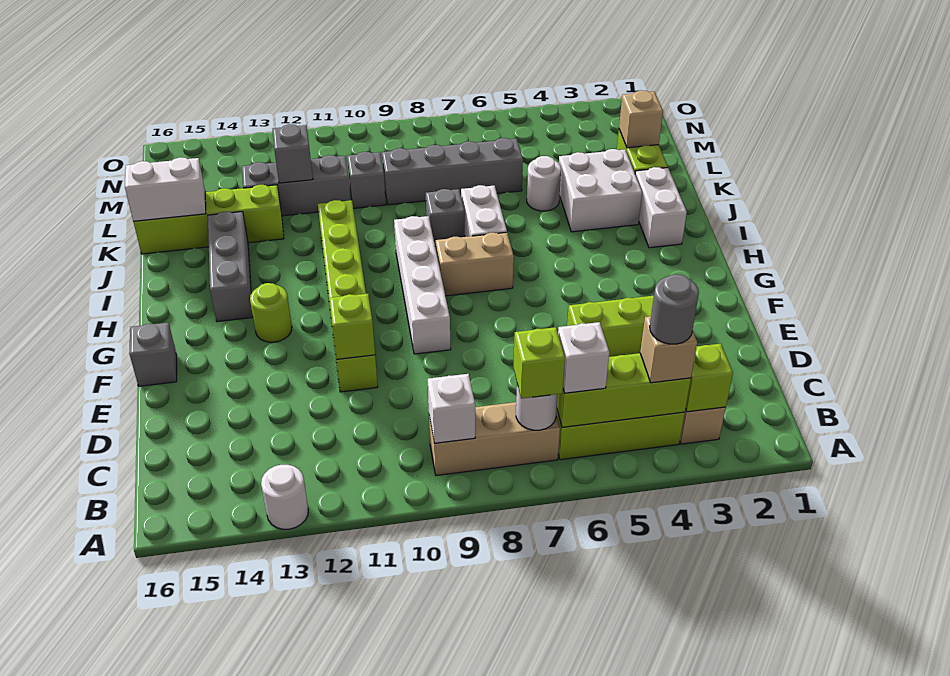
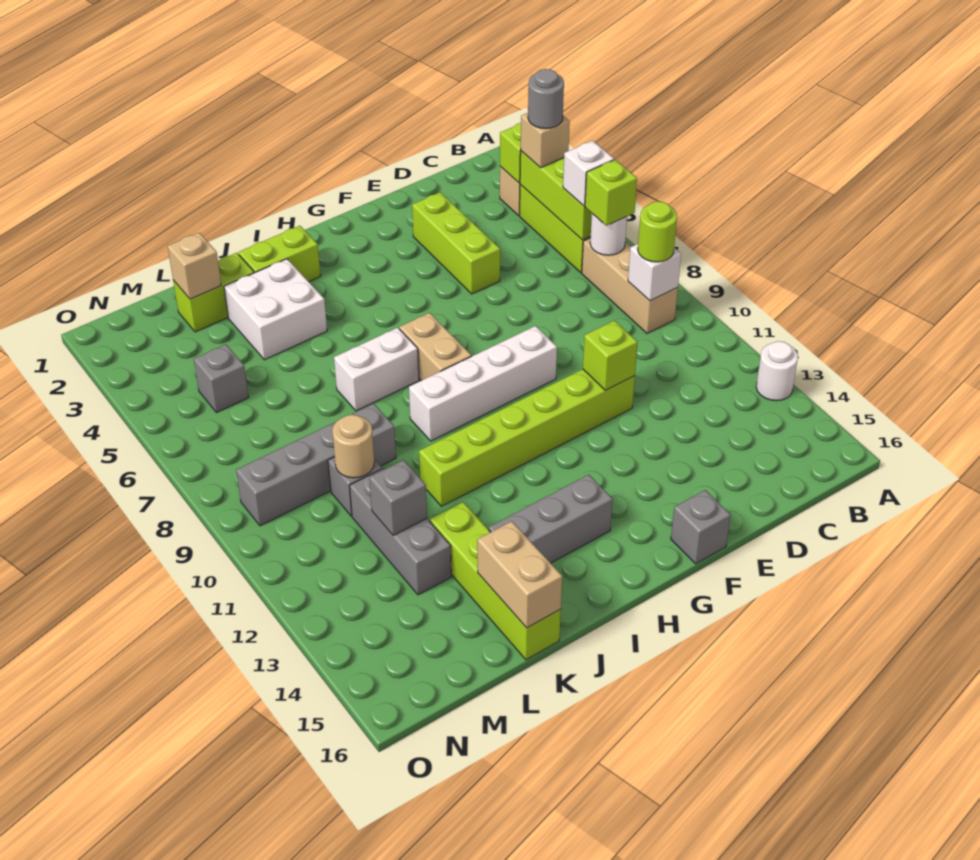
lime 1x1 round brick [250,283,292,342] -> lime 1x1 round brick moved to [638,201,677,262]
white 1x2 brick [635,167,687,248] -> lime 1x2 brick [238,226,321,282]
grey 1x1 brick [426,189,465,247] -> grey 1x1 brick moved to [194,344,249,413]
white 1x1 round brick [527,156,561,211] -> none
white 1x2 brick [125,157,206,221] -> tan 1x2 brick [477,521,562,628]
grey 1x4 brick [382,138,523,205] -> grey 1x4 brick turned to [236,404,396,526]
none -> tan 1x1 round brick [332,415,374,478]

